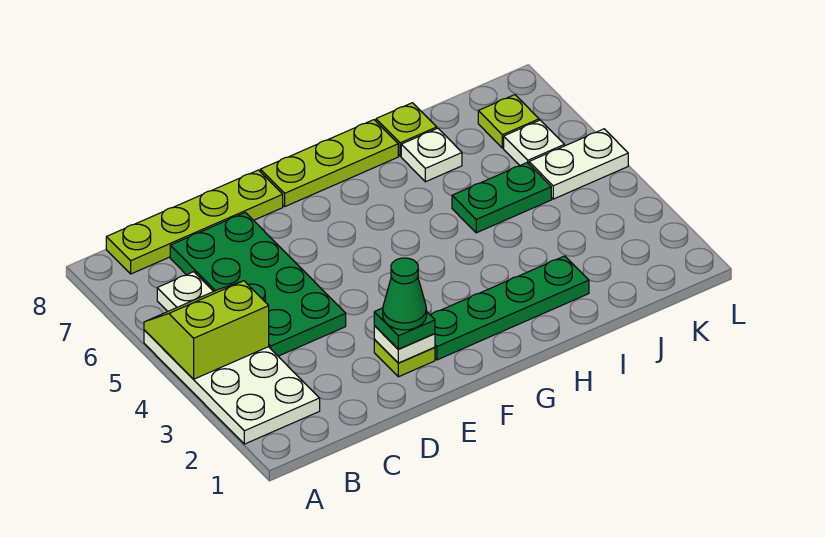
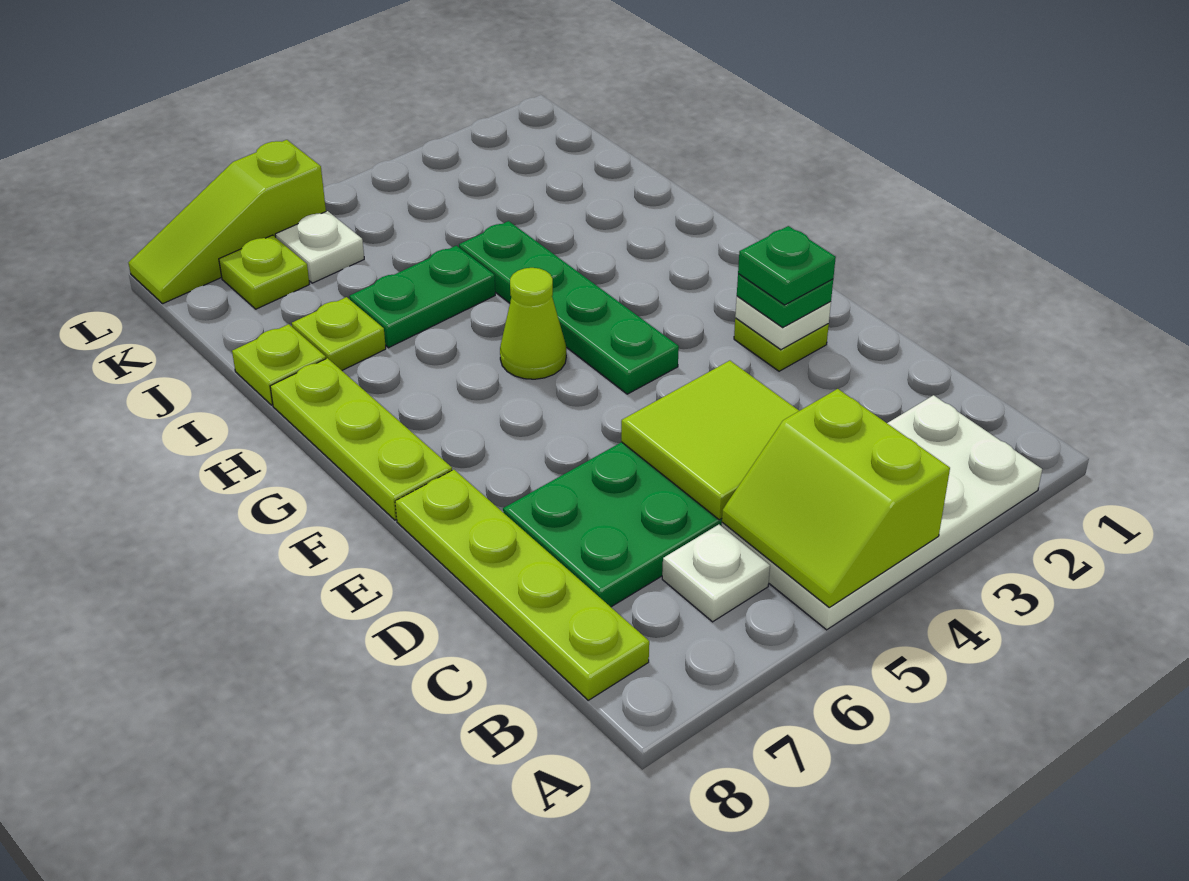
none -> lime 2x2 tile [621,361,799,520]
green 1x1 cone [383,258,427,330] -> green 1x1 plate [738,226,836,305]
green 1x4 plate [431,256,589,360] -> green 1x4 plate moved to [459,221,679,394]
none -> lime 1x1 cone [500,268,566,379]
green 1x2 plate [452,163,551,233] -> green 1x2 plate turned to [349,246,495,348]
white 1x1 plate [401,128,462,182] -> lime 1x1 plate [292,297,386,370]
white 1x2 plate [529,129,628,199] -> none
none -> lime 1x3 slope [128,140,326,304]

